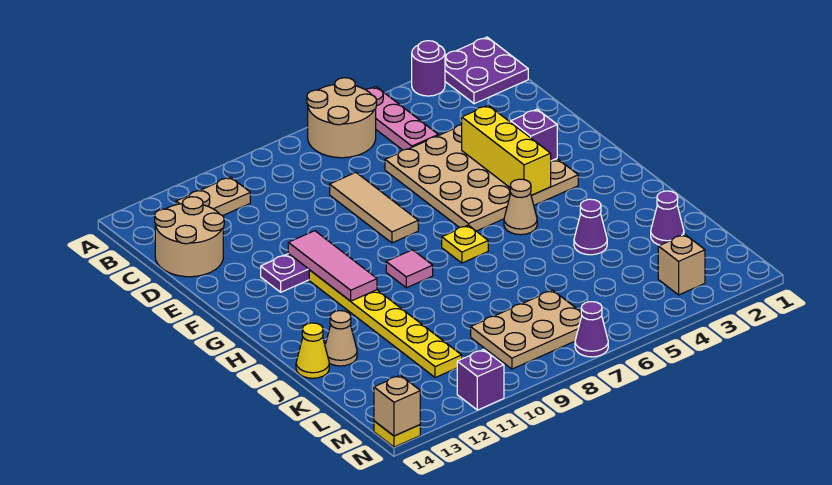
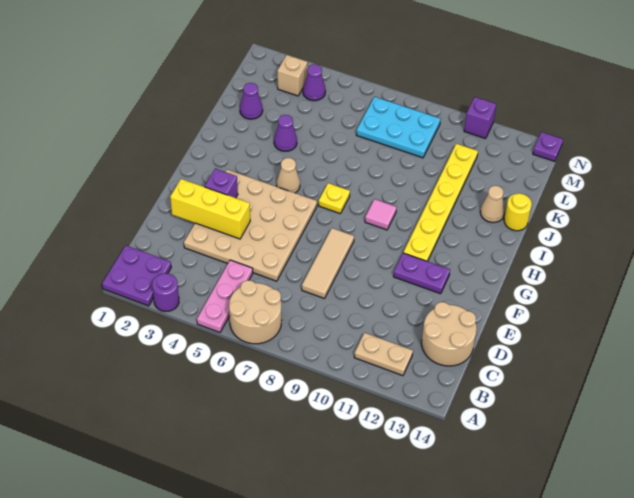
yellow 1x3 brick [462,105,551,195] -> yellow 1x3 brick turned to [170,179,250,239]
pink 1x3 tile [288,231,377,301] -> none
yellow 1x1 cone [296,323,329,378] -> yellow 1x1 round brick [504,193,532,231]
tan 2x3 plate [471,290,582,369] -> cyan 2x3 plate [356,97,441,158]
purple 1x1 cone [575,302,608,357] -> purple 1x1 cone moved to [303,64,326,101]
yellow 1x1 plate [374,421,420,447] -> purple 1x1 plate [533,132,563,161]
tan 1x1 brick [374,375,420,436] -> none

